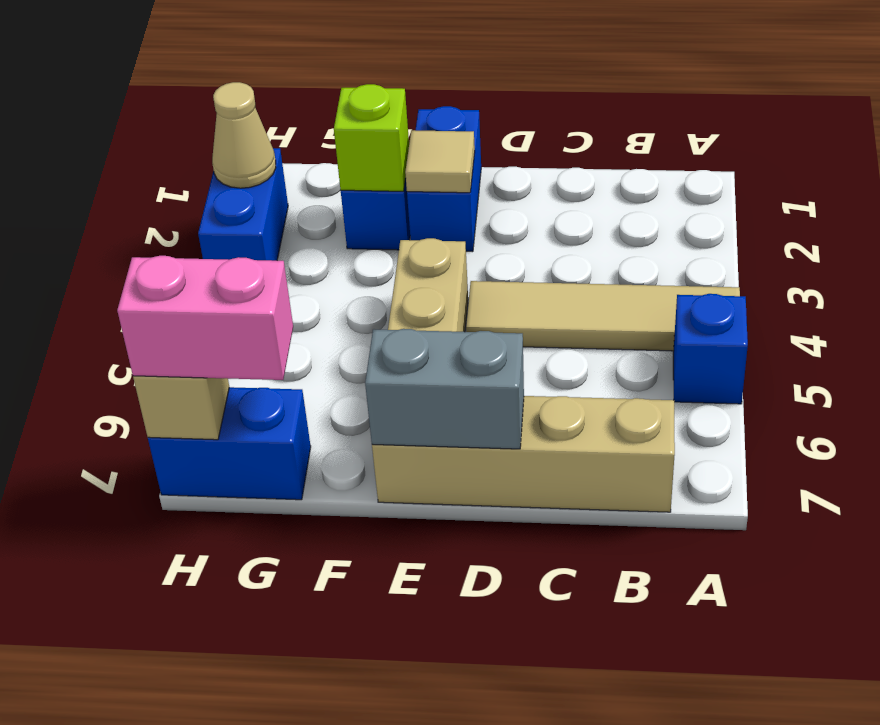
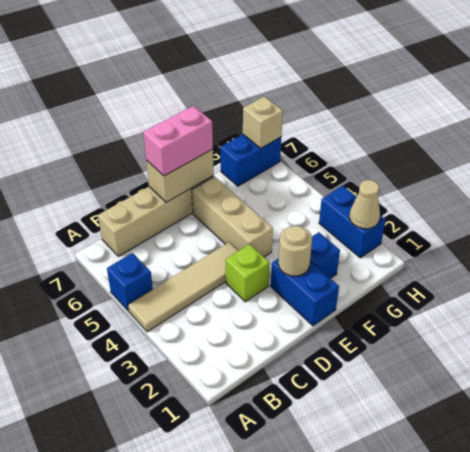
grey 1x2 brick [365,329,524,449] -> tan 1x2 brick [146,149,214,202]
tan 1x1 tile [405,130,475,193] -> tan 1x1 round brick [278,226,312,276]
lime 1x1 brick [334,84,409,191] -> lime 1x1 brick moved to [226,244,270,302]
pink 1x2 brick [117,256,293,380] -> pink 1x2 brick moved to [143,106,213,176]

